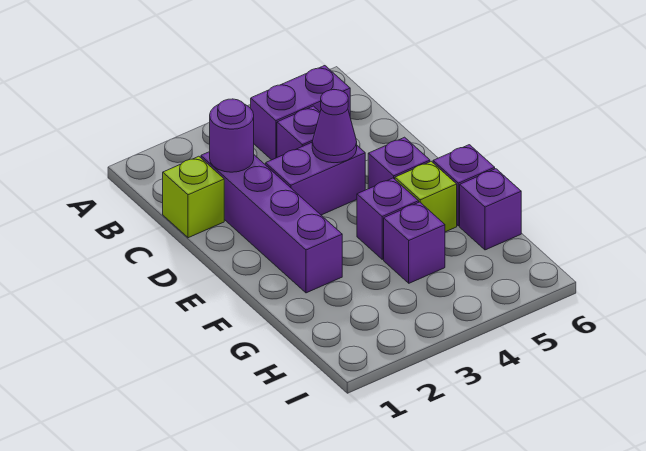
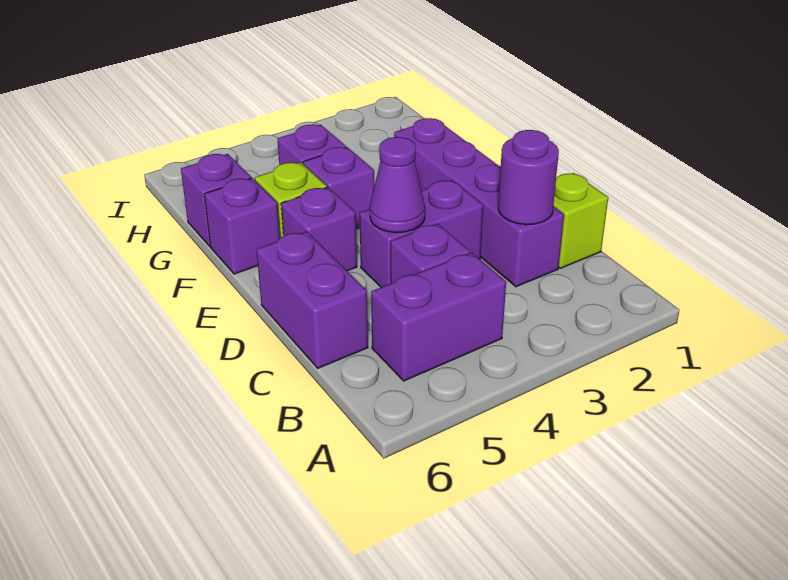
none -> purple 1x2 brick [257,231,368,368]

